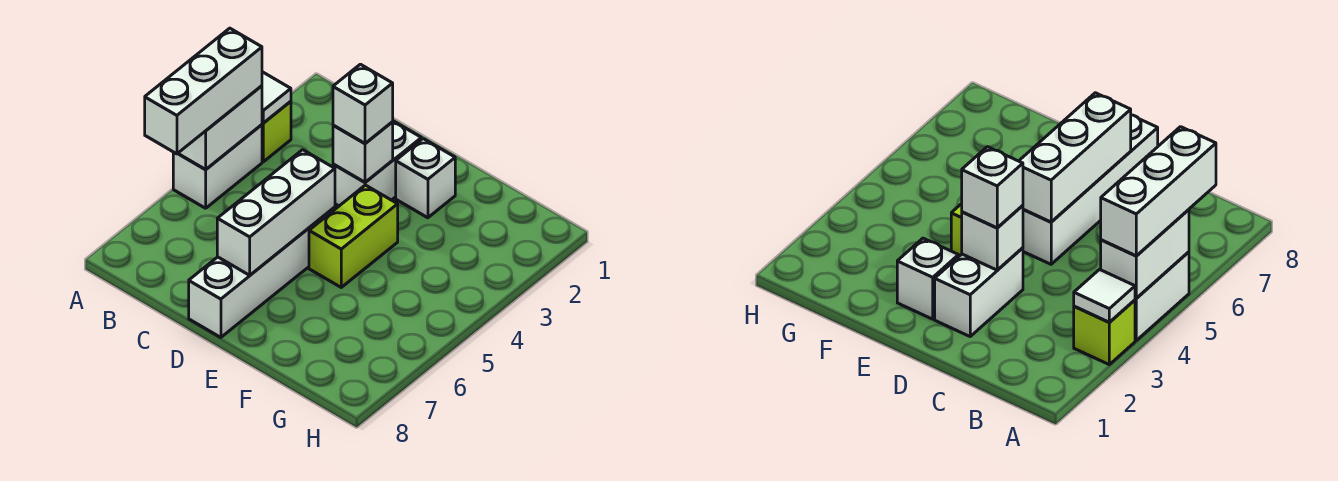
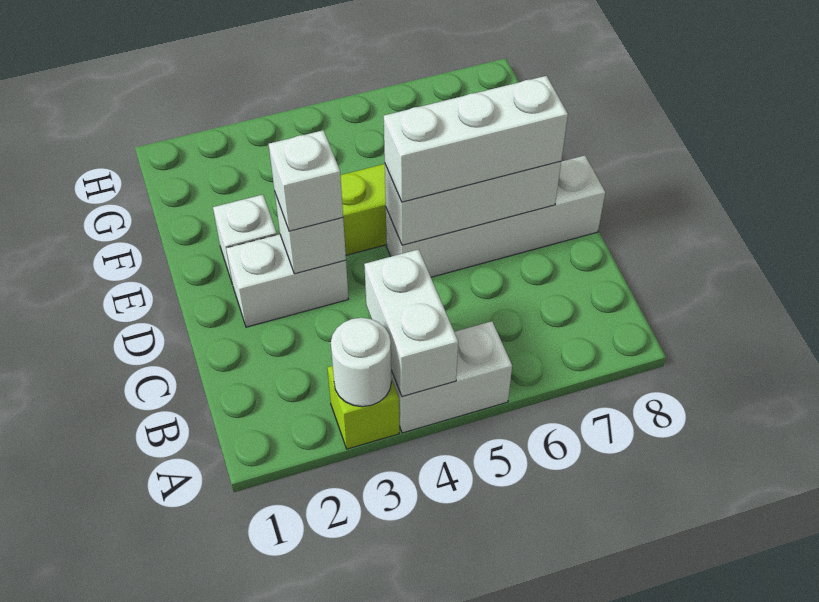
white 1x1 tile [262,72,291,123] -> white 1x1 round brick [331,318,392,407]
white 1x2 brick [178,86,262,170] -> white 1x2 brick turned to [364,249,458,397]
white 1x3 brick [145,28,262,154] -> white 1x3 brick moved to [384,76,568,202]

